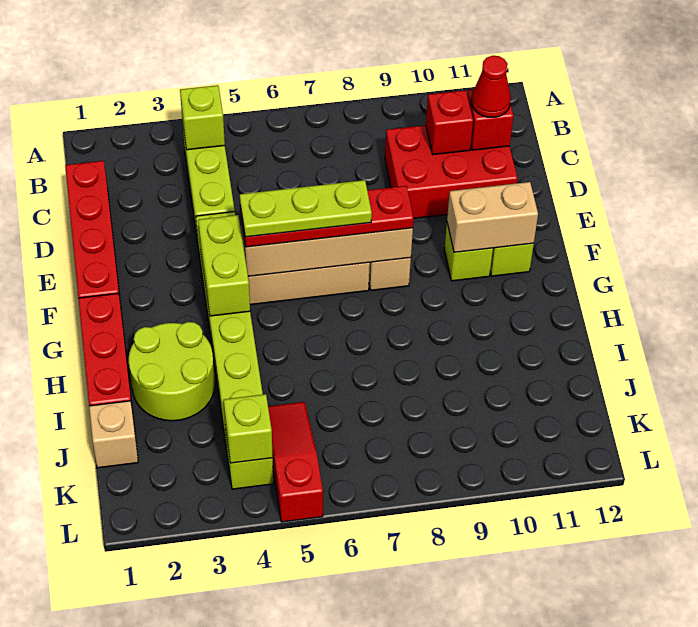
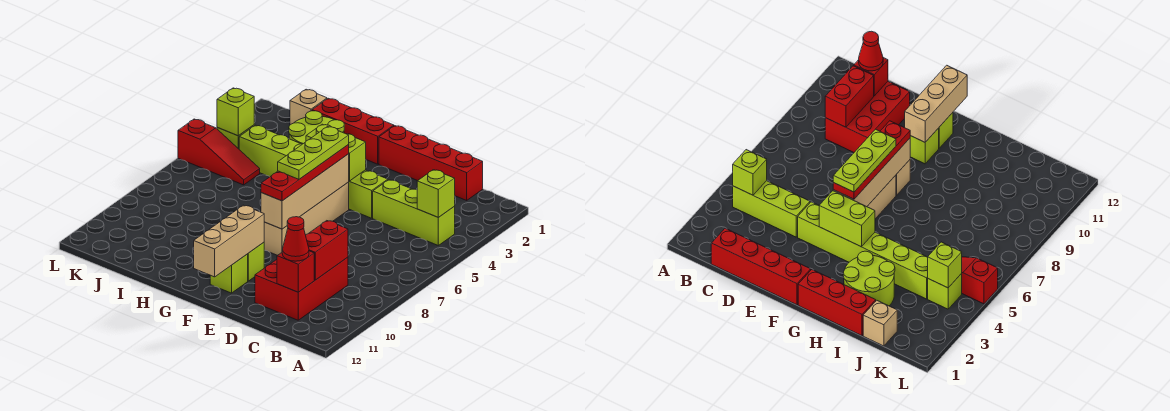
red 1x1 brick [426,90,473,155] -> red 1x2 brick [306,221,348,280]
tan 1x2 brick [447,182,538,252] -> tan 1x3 brick [194,205,264,277]

